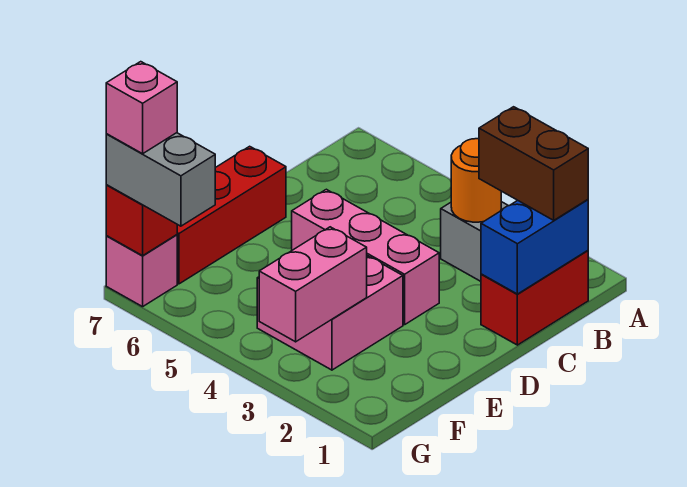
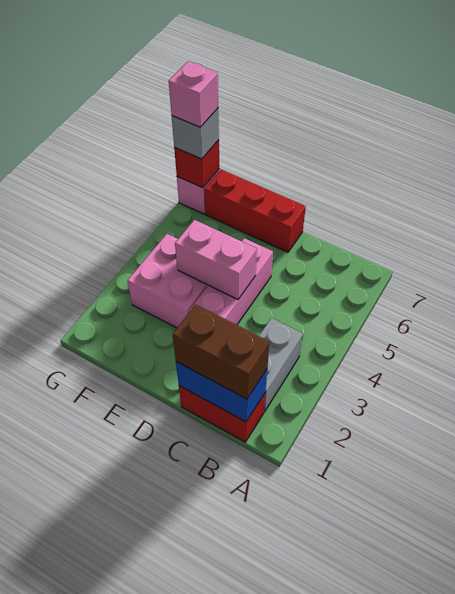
brown 1x2 brick [479,107,588,220] -> brown 1x2 brick turned to [173,304,270,399]
orange 1x1 round brick [451,139,501,222] -> none
pink 1x2 brick [259,227,367,342] -> pink 1x2 brick moved to [175,220,257,299]
grey 1x2 brick [106,133,215,226] -> grey 1x1 brick [172,108,219,159]

